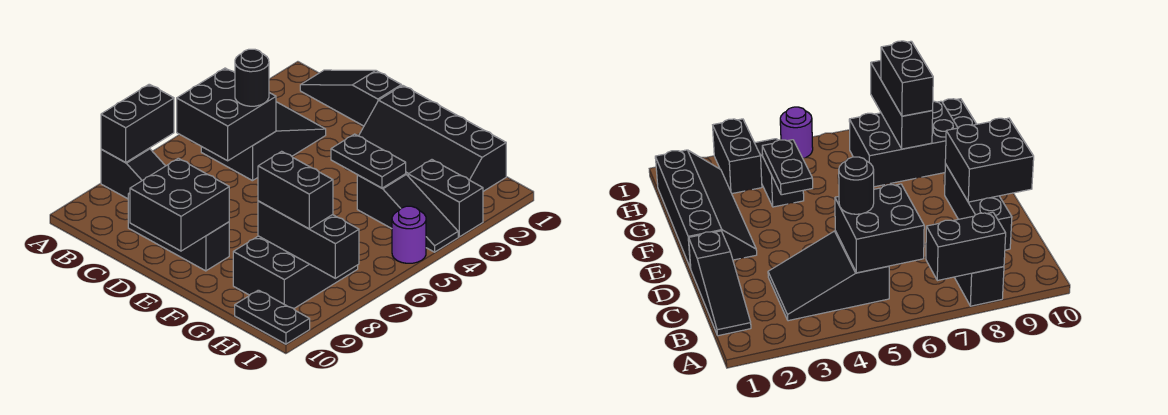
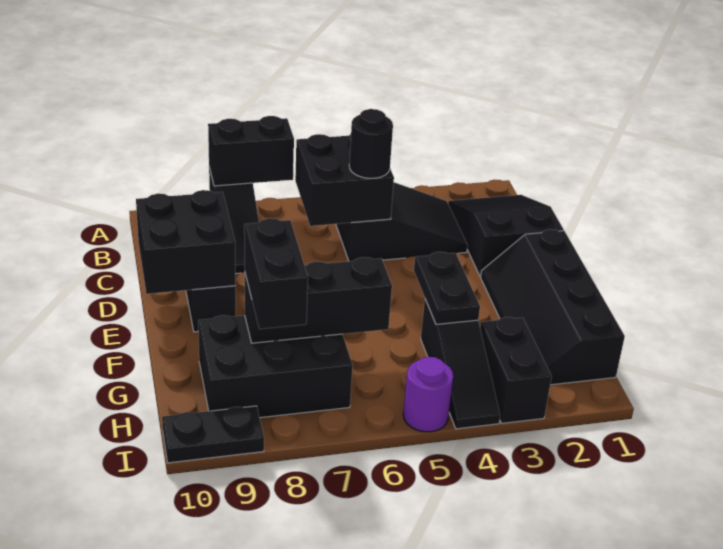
black 1x3 slope [300,70,401,126] -> black 2x3 slope [448,195,564,277]
black 1x3 brick [258,201,359,278] -> black 1x3 brick turned to [245,257,392,343]
black 1x2 plate [235,290,310,344] -> black 1x2 plate turned to [162,406,264,463]

